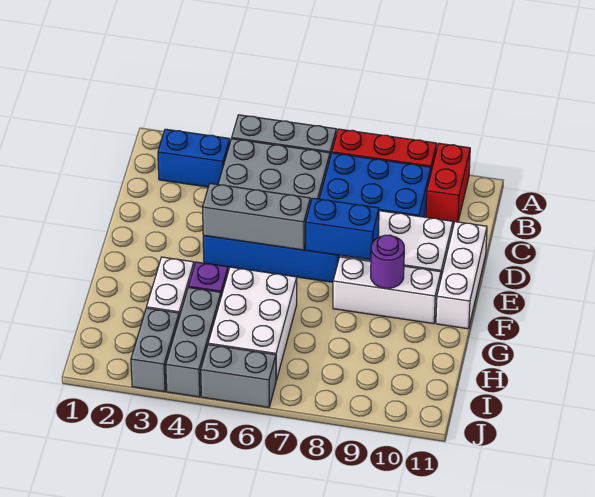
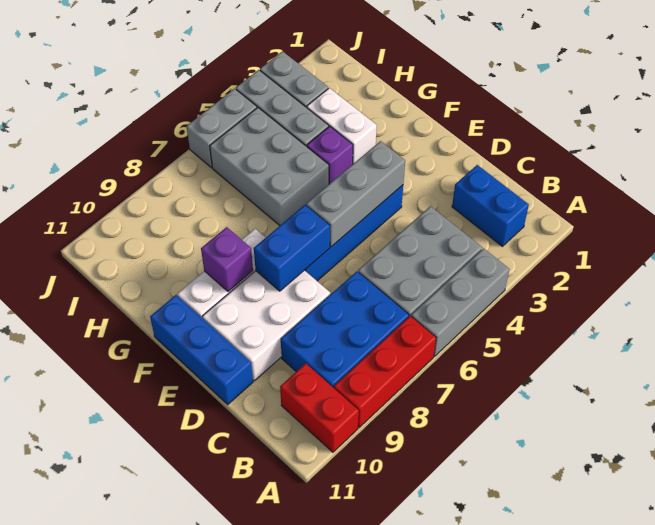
blue 1x2 brick [158,129,230,187] -> blue 1x2 brick turned to [452,165,529,246]
white 1x3 brick [436,222,487,329] -> blue 1x3 brick [150,295,253,404]
purple 1x1 round brick [371,235,404,288] -> purple 1x1 brick [201,227,253,291]
white 2x3 brick [208,267,297,380] -> grey 2x3 brick [210,108,329,225]

